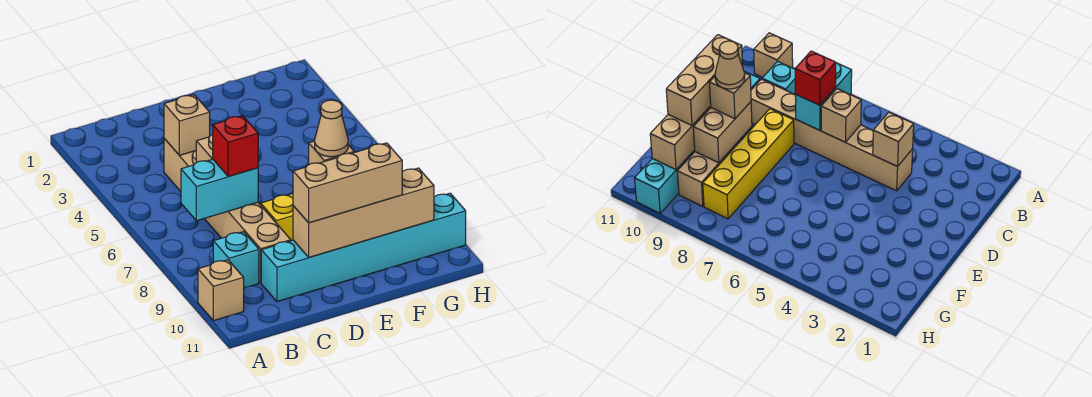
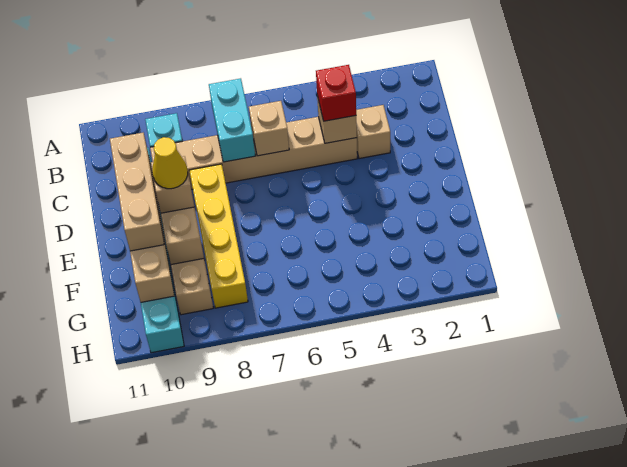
tan 1x1 brick [198,260,244,321] -> tan 1x1 brick moved to [356,105,390,159]
red 1x1 brick [213,116,258,177] -> red 1x1 brick moved to [316,65,356,121]
tan 1x1 cone [315,100,348,157] -> yellow 1x1 cone [152,137,188,189]

